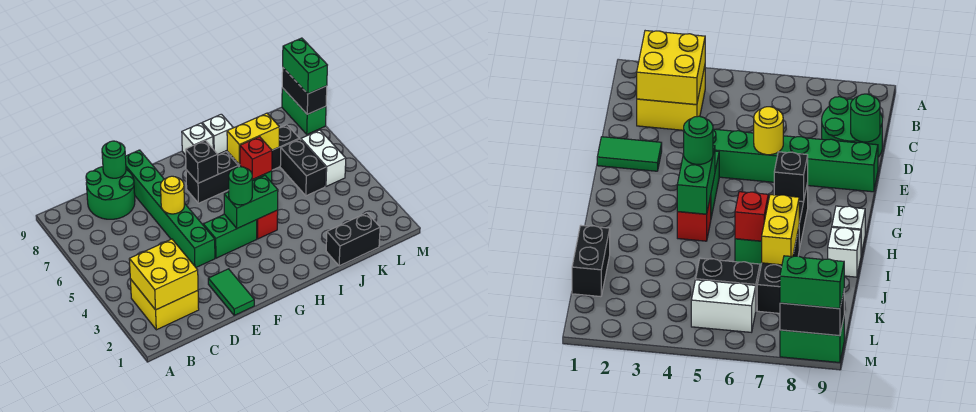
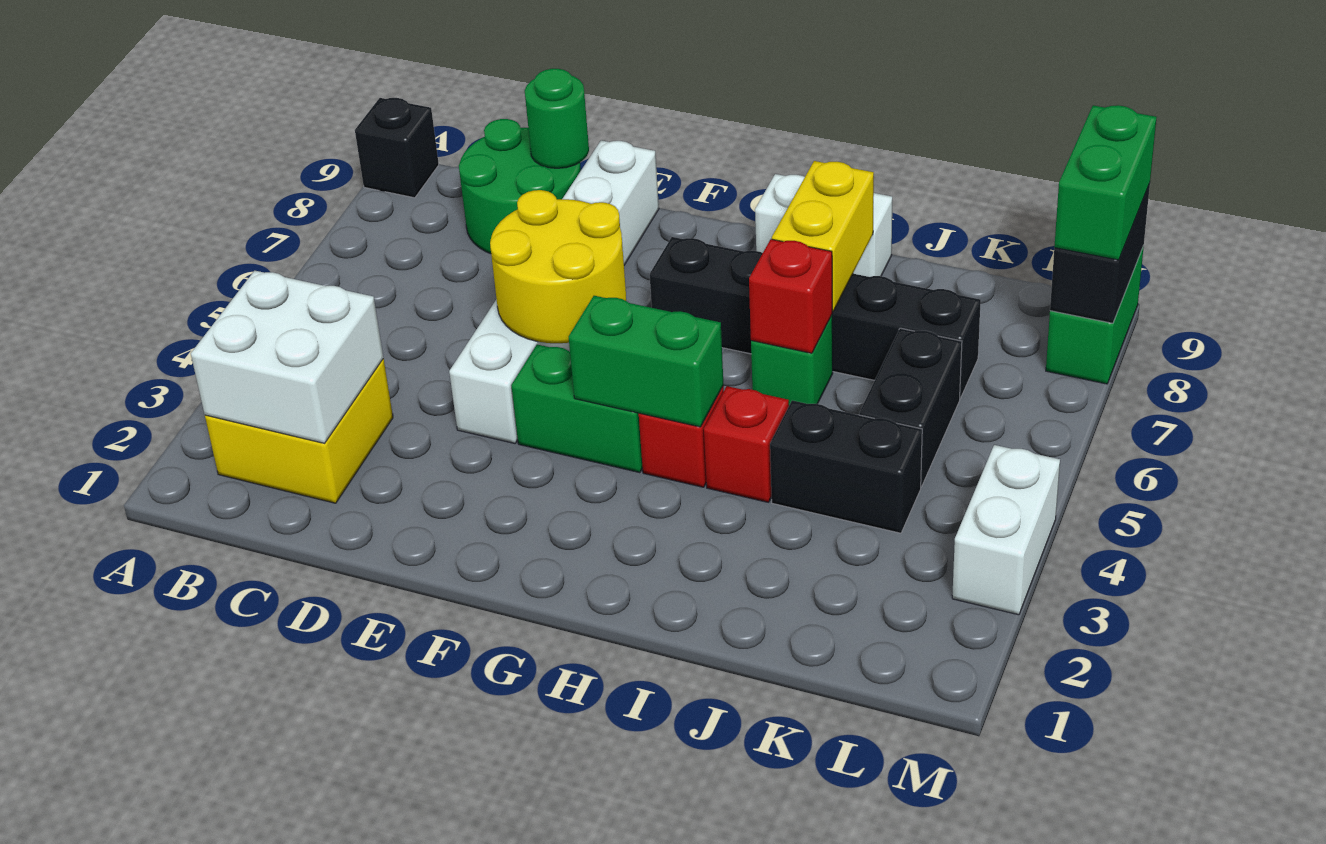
yellow 2x2 brick [129,239,198,310] -> white 2x2 brick [191,271,383,443]
green 1x2 tile [208,269,254,315] -> none
green 1x6 brick [125,150,215,267] -> white 1x6 brick [449,140,659,443]
yellow 1x1 round brick [161,176,184,214] -> yellow 2x2 round brick [490,190,626,343]
green 1x1 round brick [229,167,253,205] -> none
black 1x1 brick [186,140,218,183] -> black 1x1 brick moved to [355,98,439,198]
none -> red 1x1 brick [704,386,789,502]
yellow 1x2 brick [227,113,279,165] -> yellow 1x2 brick turned to [772,161,874,311]
black 1x2 brick [326,213,380,266] -> black 1x2 brick moved to [770,400,922,533]
white 1x2 brick [301,130,346,186] -> white 1x2 brick moved to [952,445,1060,615]

